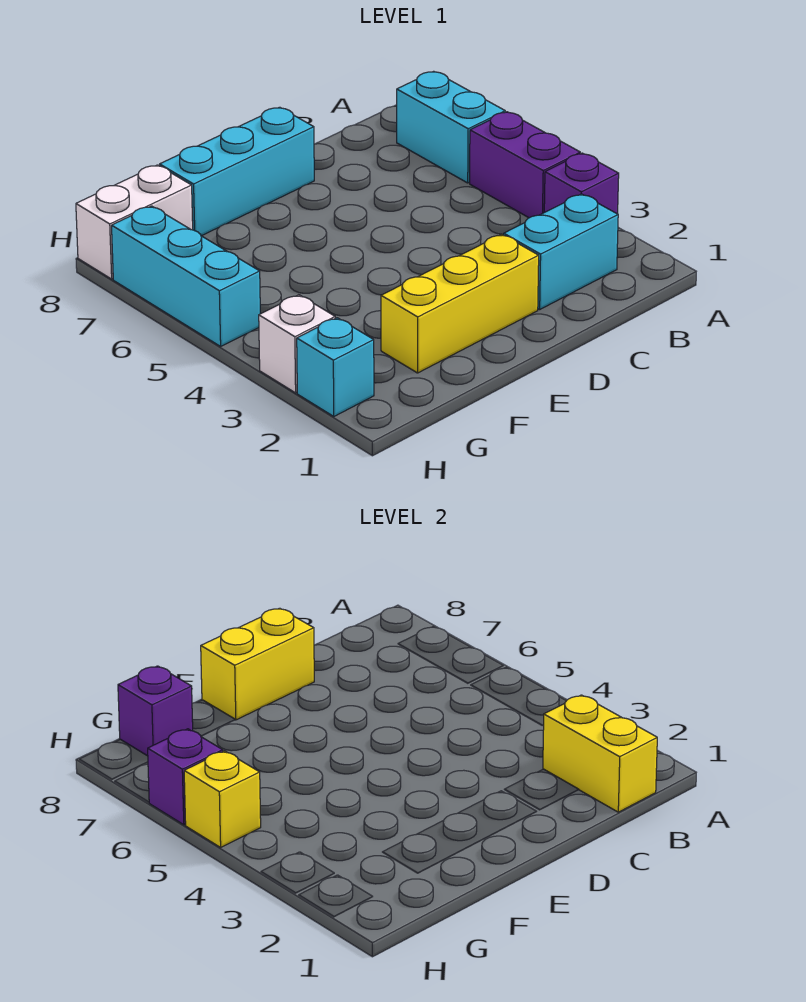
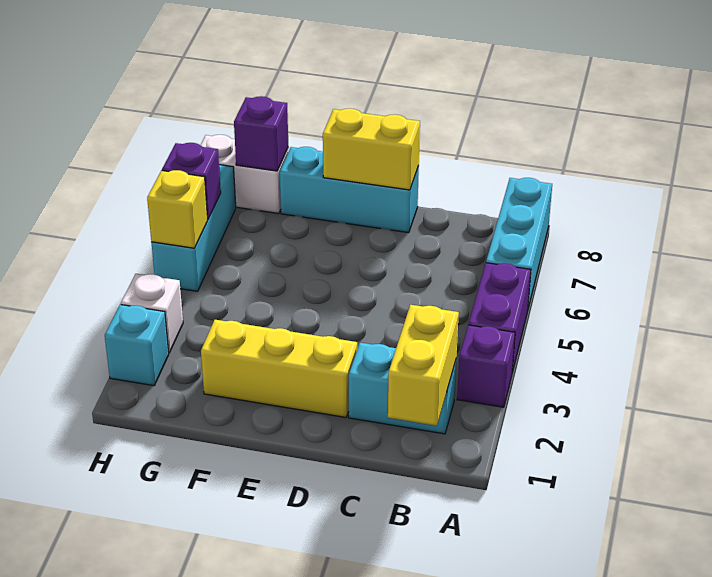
cyan 1x2 brick [397,71,505,183] -> cyan 1x3 brick [486,178,552,308]

